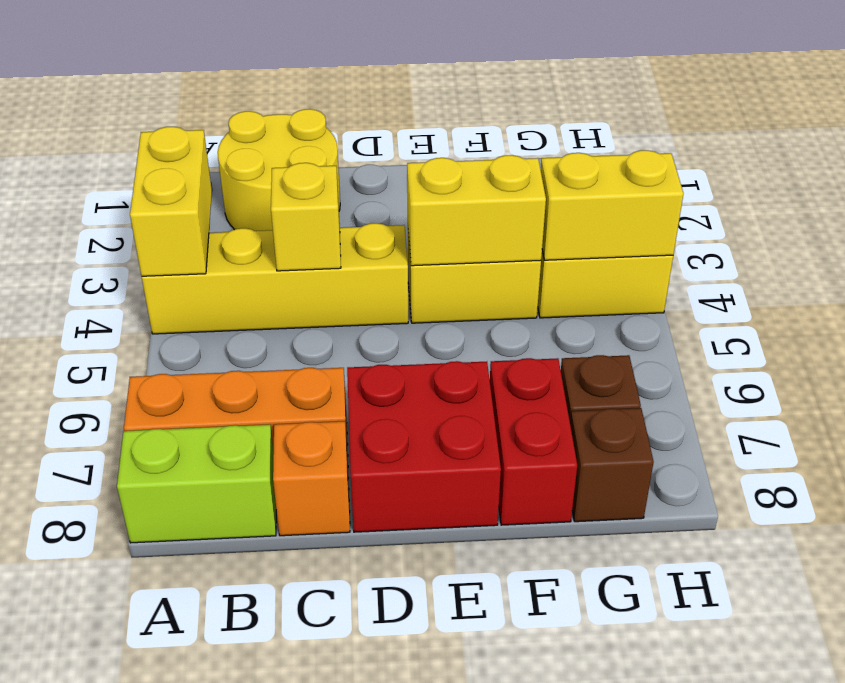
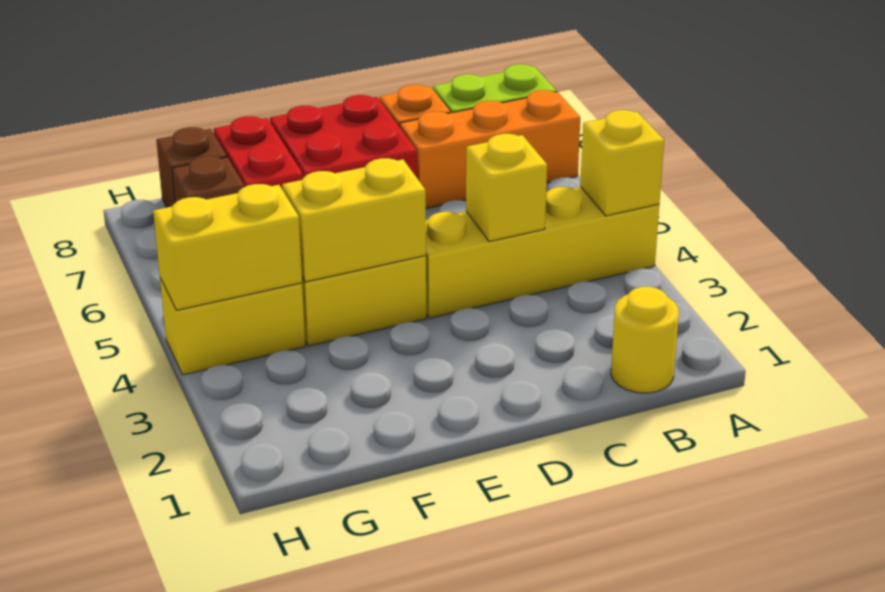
yellow 1x2 brick [130,127,212,276] -> yellow 1x1 brick [580,110,664,216]
yellow 2x2 round brick [218,109,340,231] -> yellow 1x1 round brick [611,287,679,393]

